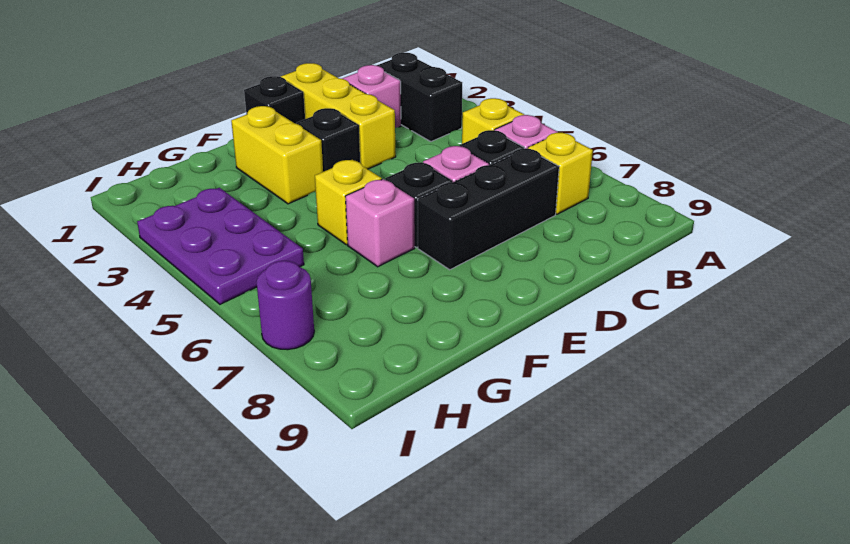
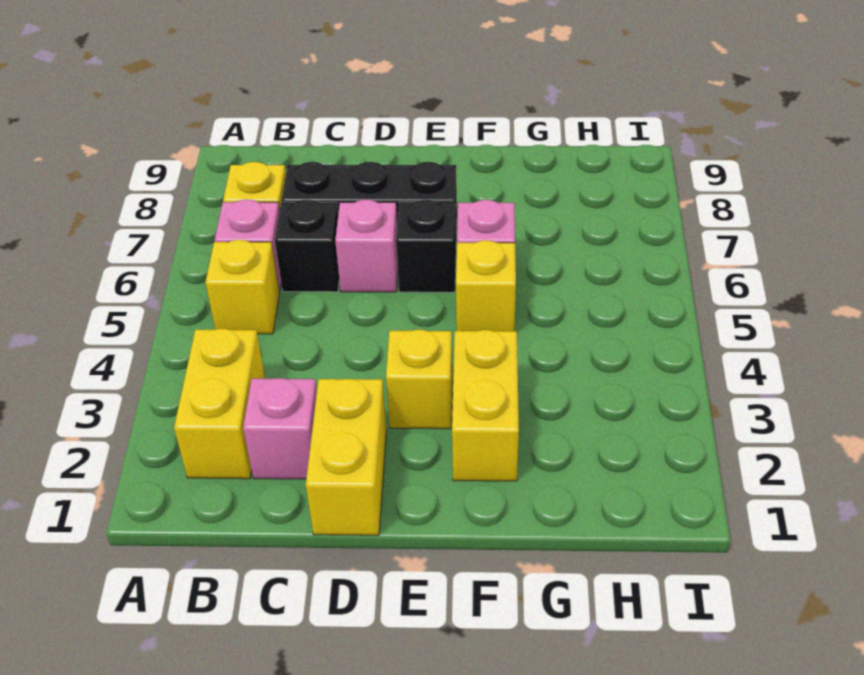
black 1x2 brick [376,53,462,142] -> yellow 1x2 brick [174,329,265,479]
yellow 1x3 brick [281,63,396,169] -> yellow 1x2 brick [306,379,387,535]
black 1x1 brick [244,76,305,124] -> none
black 1x1 brick [296,108,360,172] -> yellow 1x1 brick [386,330,453,429]
purple 2x3 plate [137,188,304,304] -> none
purple 1x1 round brick [256,261,314,350] -> none

